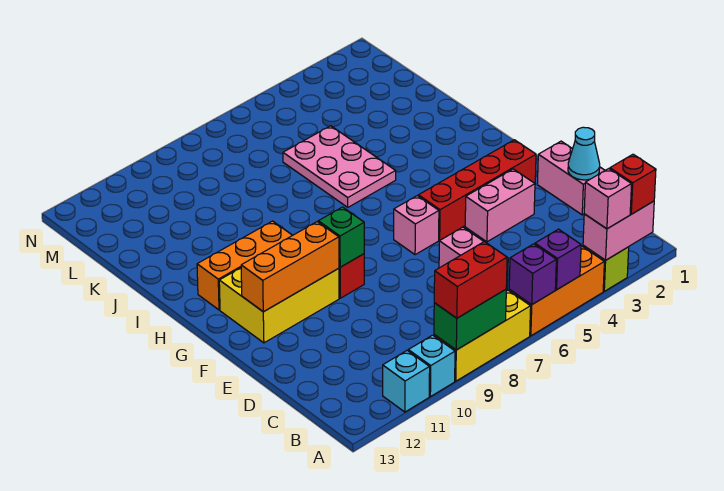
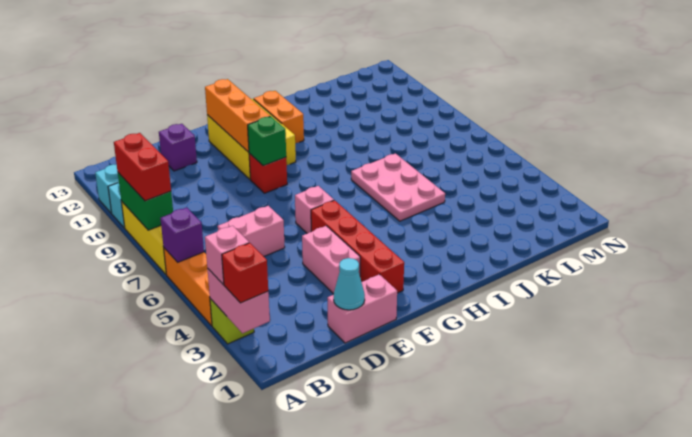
purple 1x1 brick [535,229,581,290] -> purple 1x1 brick moved to [159,124,197,171]
orange 1x3 brick [197,221,292,310] -> orange 1x2 brick [254,91,304,144]
pink 2x3 plate [283,126,396,207] -> pink 2x3 plate turned to [351,154,445,221]

